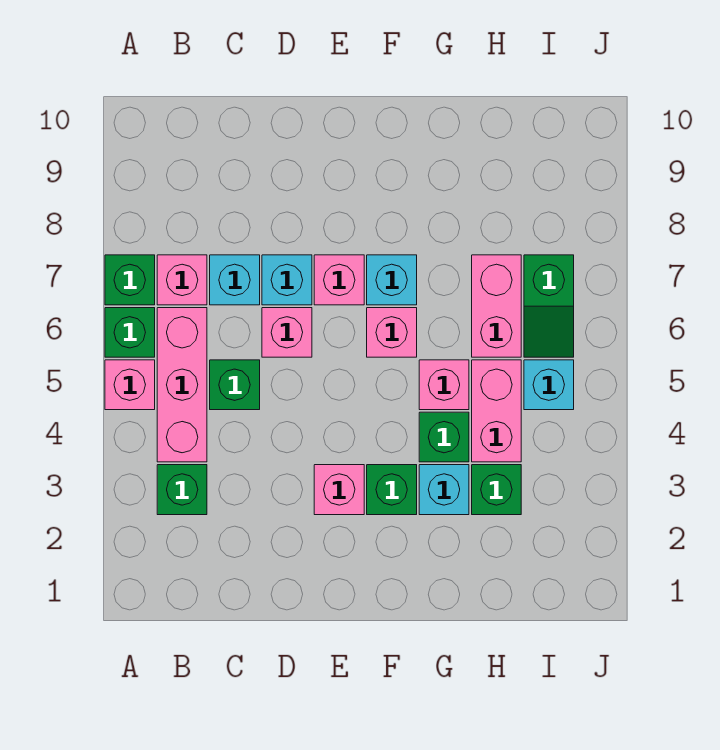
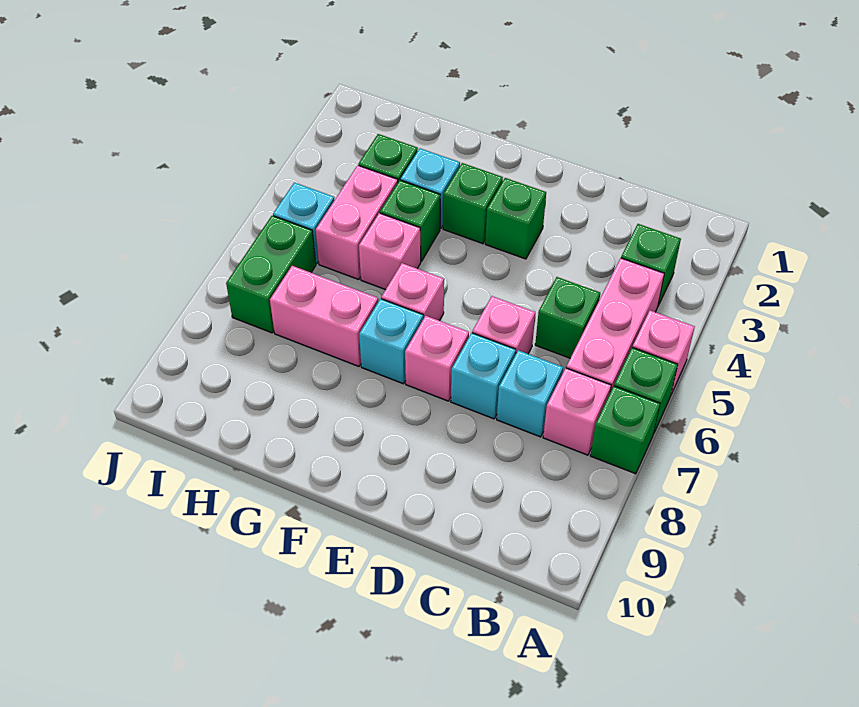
pink 1x1 brick [314,465,364,515] -> green 1x1 brick [485,178,546,259]
pink 1x2 brick [472,255,521,357] -> pink 1x2 brick turned to [270,266,378,366]
green 1x2 slope [524,255,574,357] -> green 1x2 brick [226,216,316,333]

